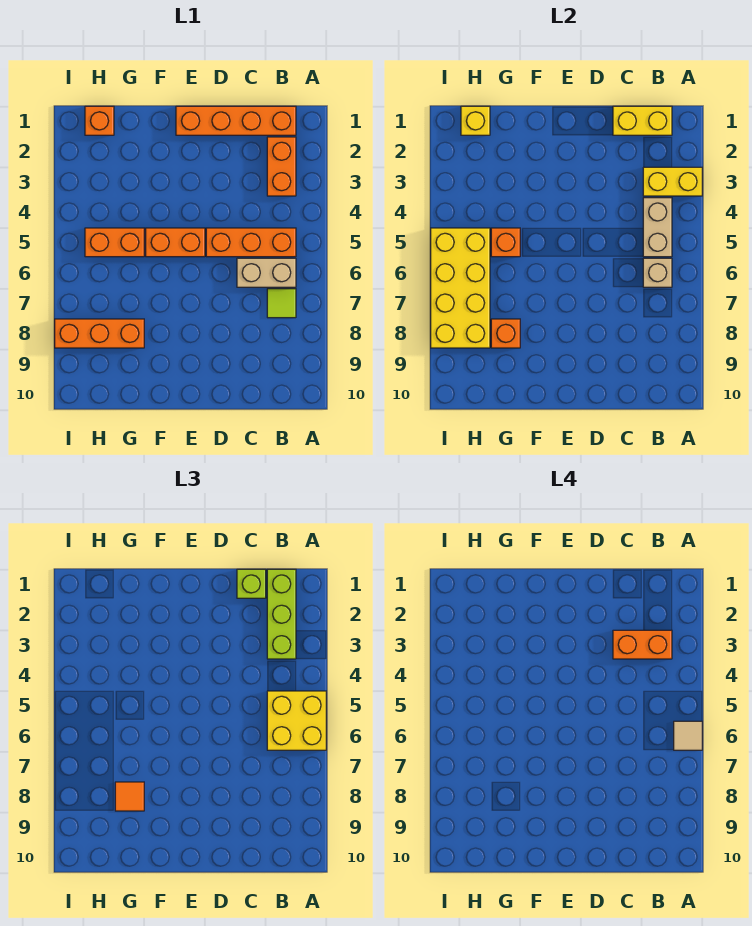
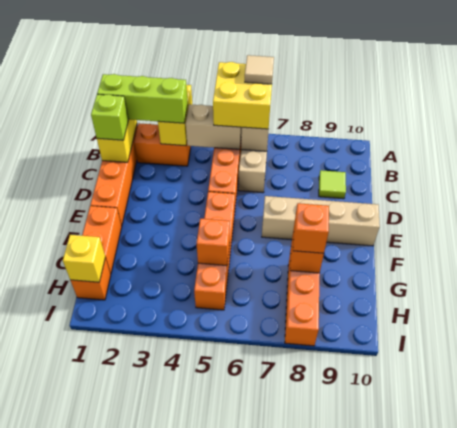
orange 1x2 brick [613,630,672,659] -> orange 1x2 brick moved to [82,206,122,274]
lime 1x1 tile [267,289,296,318] -> lime 1x1 tile moved to [319,170,346,199]
none -> tan 1x4 brick [262,196,380,246]
orange 1x1 tile [115,782,144,811] -> orange 1x1 brick [293,203,329,253]
yellow 2x4 brick [431,228,490,348] -> none

